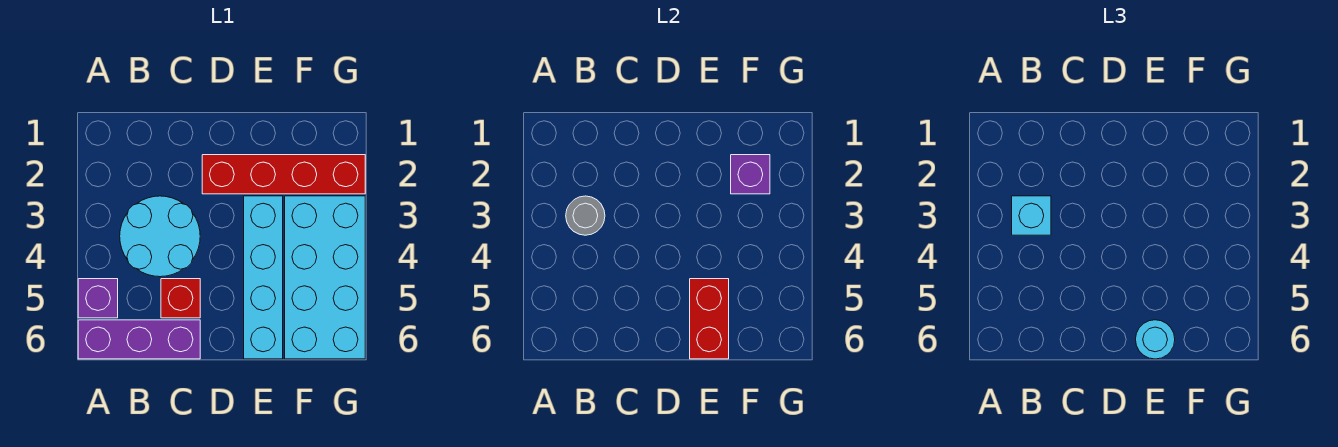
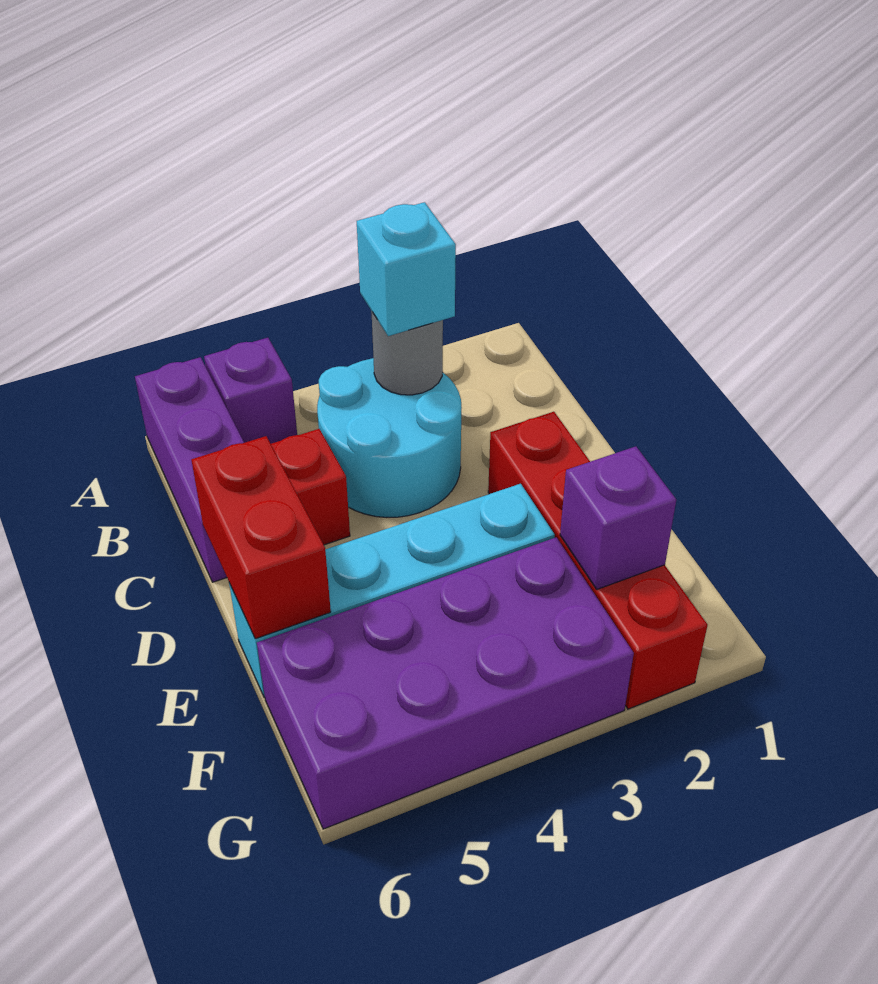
red 1x2 brick [690,279,729,359] -> red 1x2 brick turned to [191,436,331,639]
cyan 1x1 round brick [1136,320,1175,359] -> none
cyan 2x4 brick [285,196,365,359] -> purple 2x4 brick [257,537,634,829]

